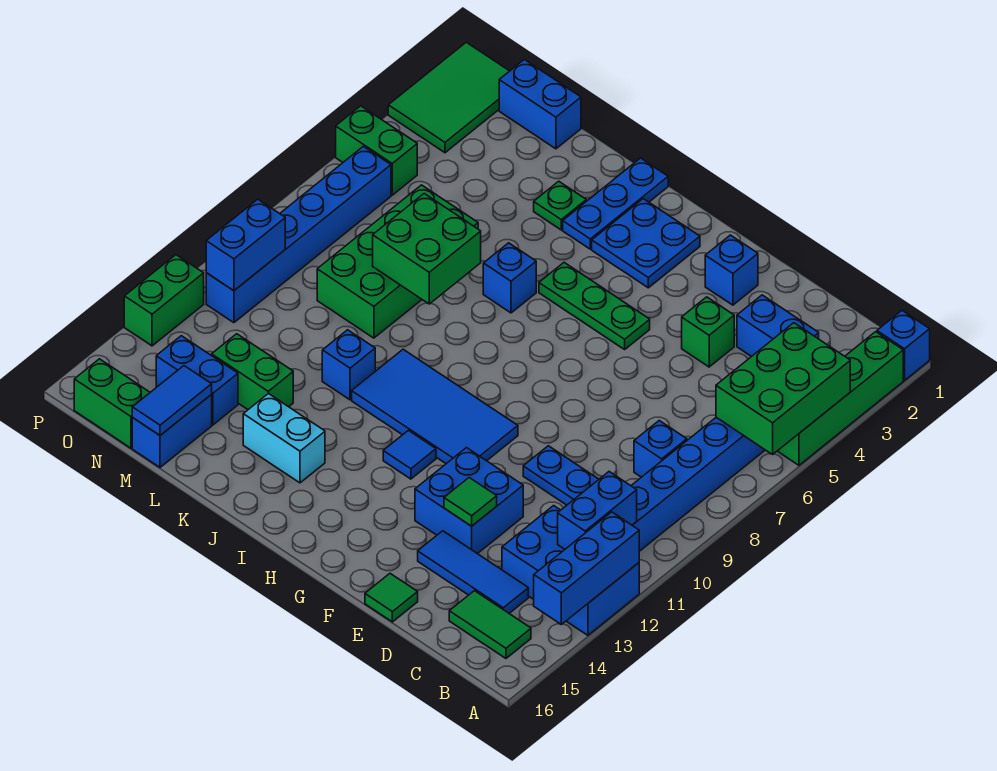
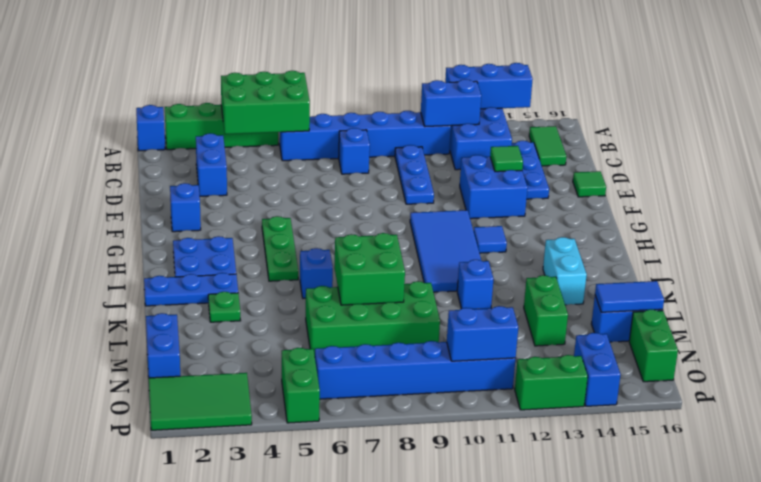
blue 1x3 tile [418,531,528,613] -> blue 1x3 plate [512,141,549,199]
green 1x1 brick [682,297,734,367] -> none
blue 1x2 brick [156,336,238,425] -> blue 1x2 brick moved to [574,333,621,406]

